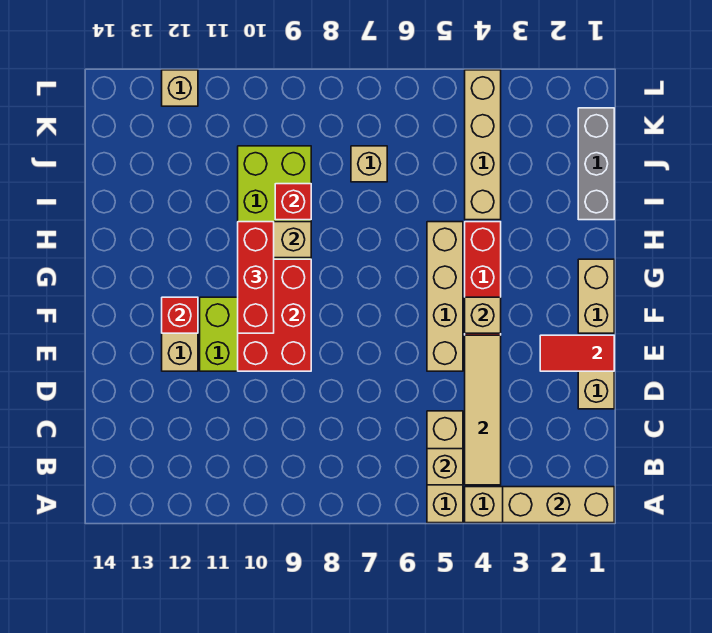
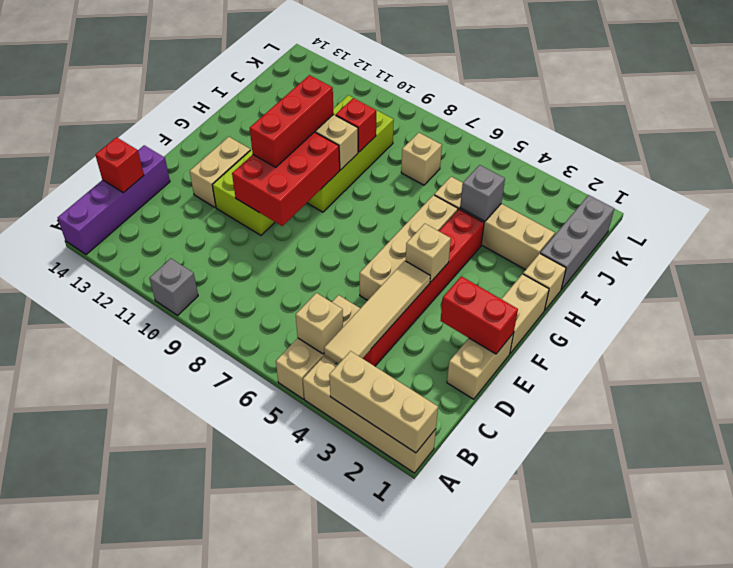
none -> grey 1x1 brick [149,258,198,315]
none -> purple 1x4 brick [58,145,170,255]
red 1x2 tile [540,335,614,371] -> red 1x2 brick [441,276,518,354]
red 1x1 brick [162,297,198,333] -> red 1x1 brick moved to [95,137,144,193]
tan 1x4 brick [465,70,501,220] -> tan 1x4 brick turned to [434,177,555,270]
none -> grey 1x1 brick [460,165,505,221]
tan 1x1 brick [162,70,198,106] -> tan 1x1 brick moved to [523,253,566,310]

